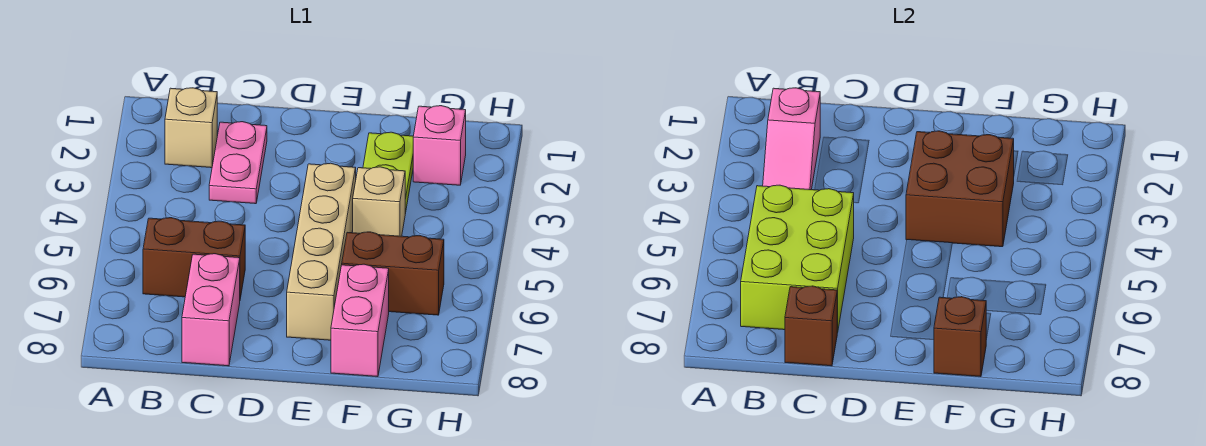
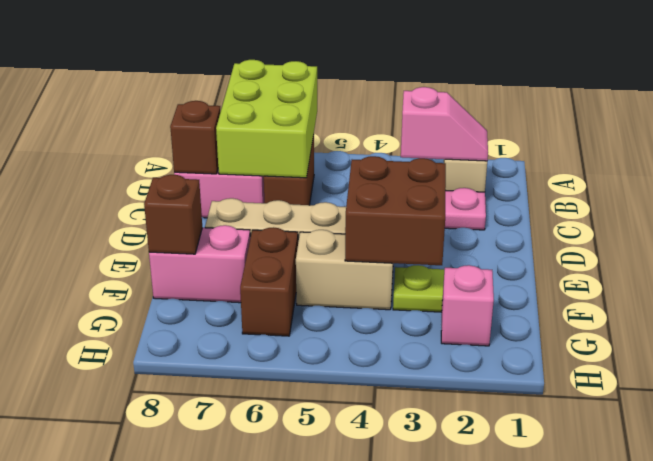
pink 1x2 slope [763,88,820,190] -> pink 1x2 slope turned to [401,87,488,161]
lime 2x3 brick [741,185,854,333] -> lime 2x3 brick turned to [216,60,317,178]
tan 1x1 brick [353,167,405,236] -> tan 1x2 brick [296,230,393,310]

